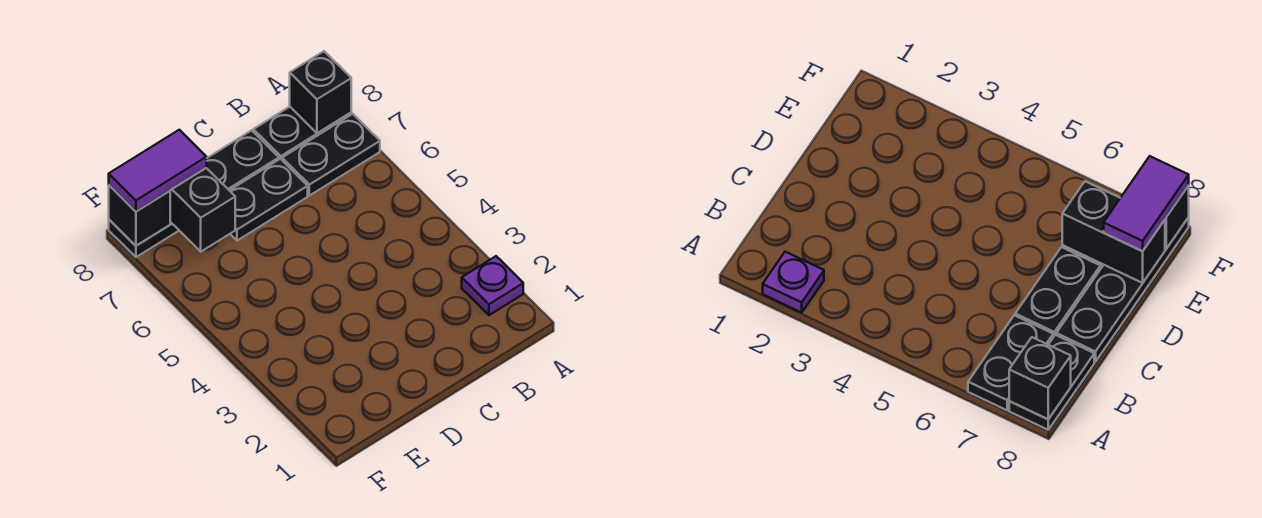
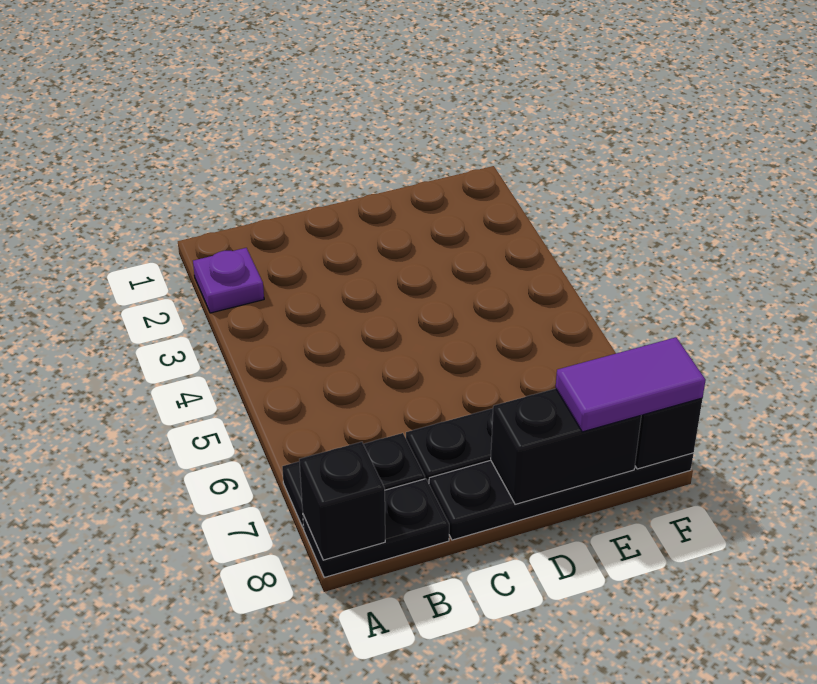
black 1x2 brick [170,168,235,252] -> black 1x2 brick turned to [491,389,641,504]

